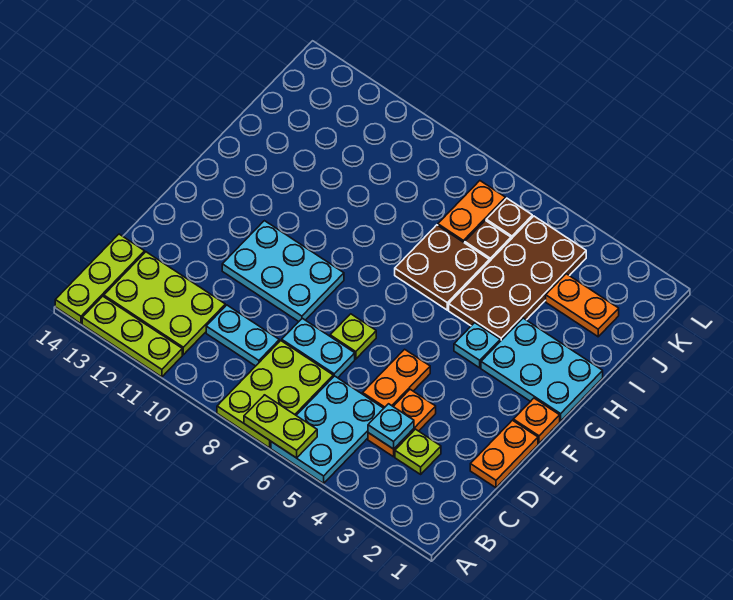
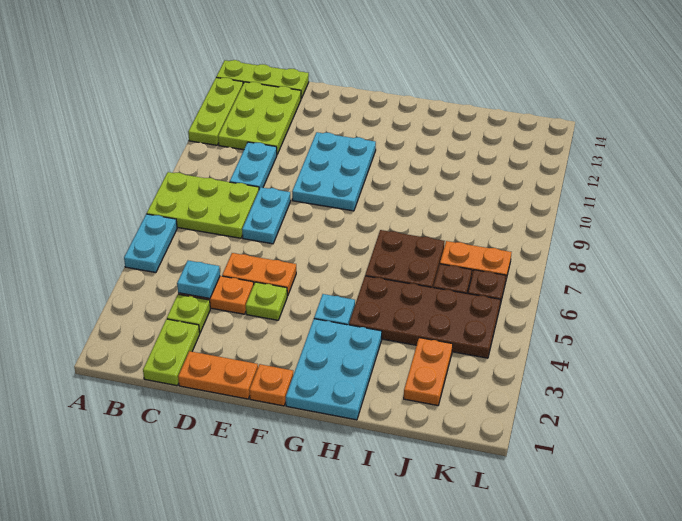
cyan 2x3 plate [271,376,384,483] -> cyan 1x2 plate [124,214,177,273]
lime 1x2 plate [244,395,317,458] -> lime 1x2 plate moved to [143,319,200,386]
lime 1x1 plate [330,314,376,359] -> lime 1x1 plate moved to [246,282,287,320]

